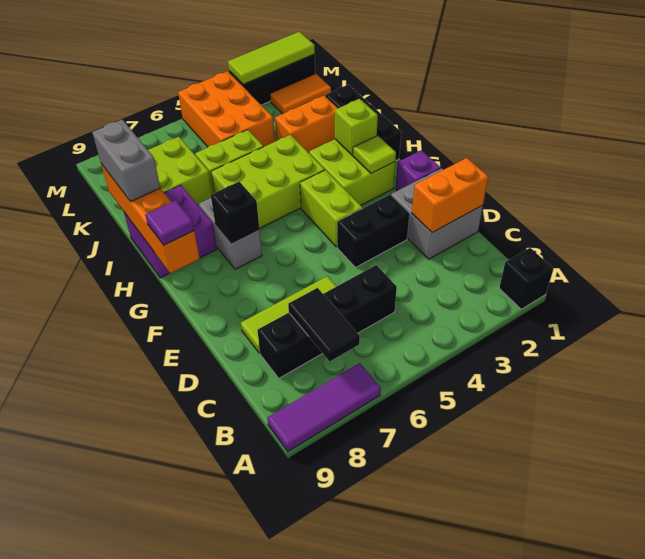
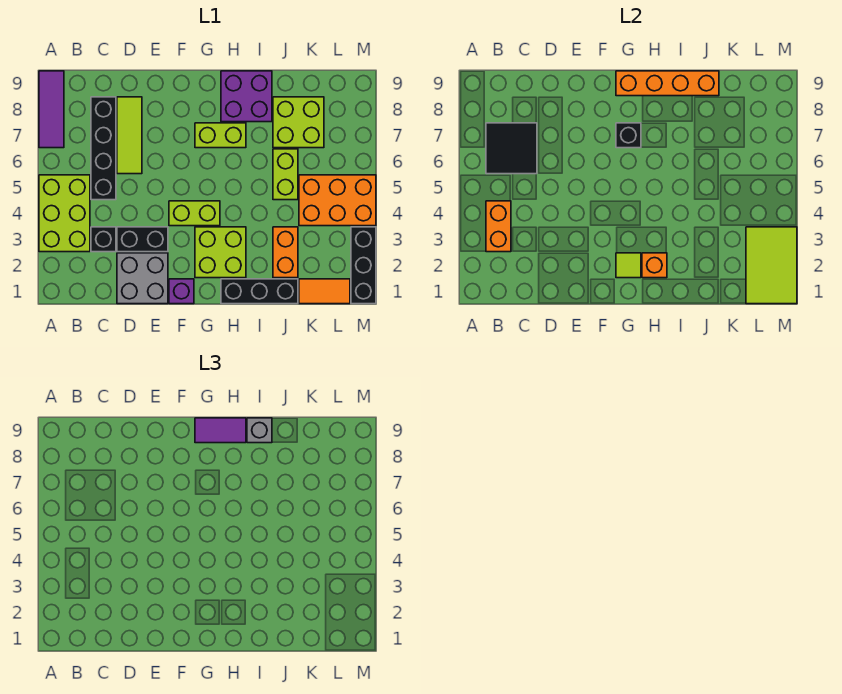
black 1x1 brick [499,248,553,309] -> black 1x1 brick moved to [91,227,116,252]
black 1x2 tile [288,288,360,361] -> black 2x2 tile [486,123,537,174]
orange 1x2 brick [412,158,488,233] -> orange 1x2 brick moved to [486,201,511,252]
black 1x2 brick [337,195,409,267] -> black 1x2 brick turned to [117,227,168,252]
grey 1x2 brick [199,198,262,269] -> lime 1x2 brick [195,123,246,148]
purple 1x1 tile [145,200,194,245] -> purple 1x2 tile [195,418,246,443]
lime 1x1 brick [335,99,378,155] -> orange 1x1 brick [642,253,667,278]
lime 2x3 brick [211,135,325,229] -> lime 2x3 brick moved to [39,175,90,252]
grey 1x2 brick [92,119,160,202] -> grey 1x1 brick [247,418,272,443]
orange 1x2 tile [270,73,331,114] -> orange 1x2 tile turned to [299,279,350,304]
lime 1x3 tile [228,32,315,85] -> lime 2x3 tile [746,227,797,304]

